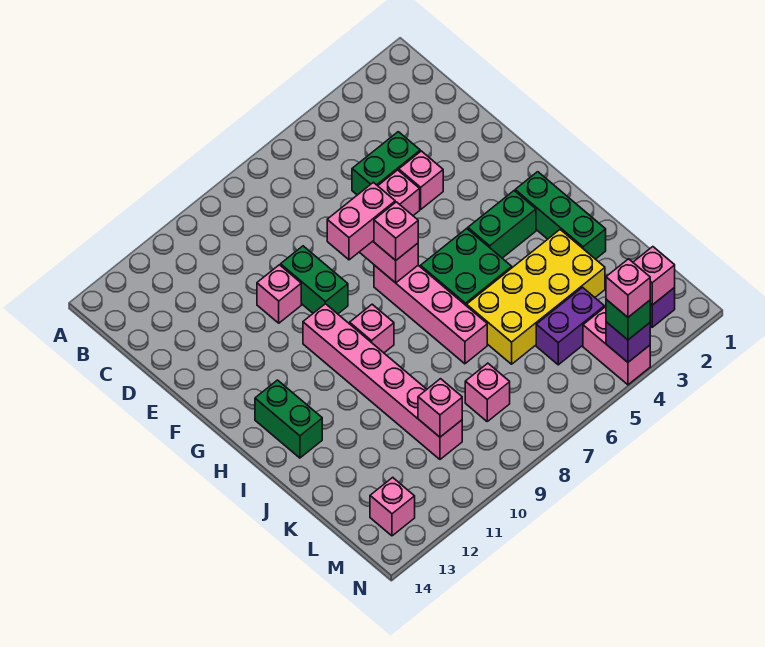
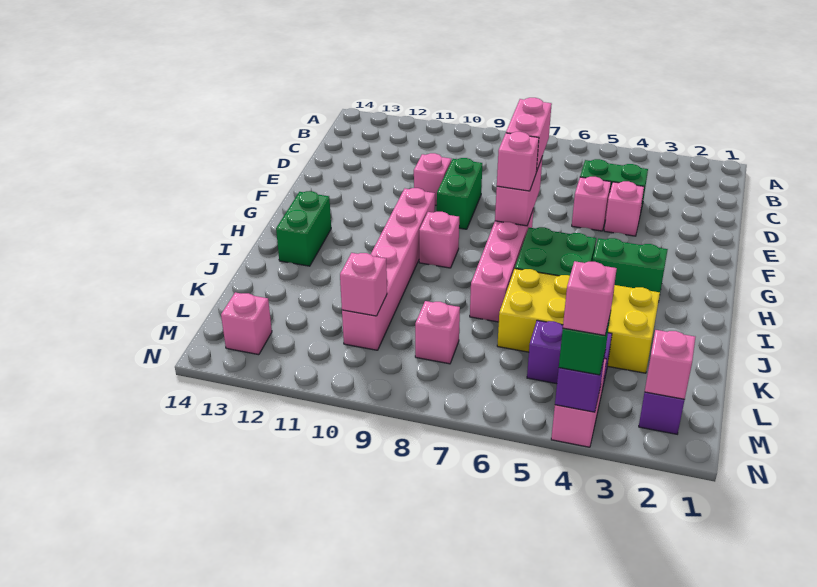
pink 1x2 brick [327,182,395,260] -> pink 1x2 brick turned to [506,98,552,172]
green 1x3 brick [515,172,606,259] -> none

